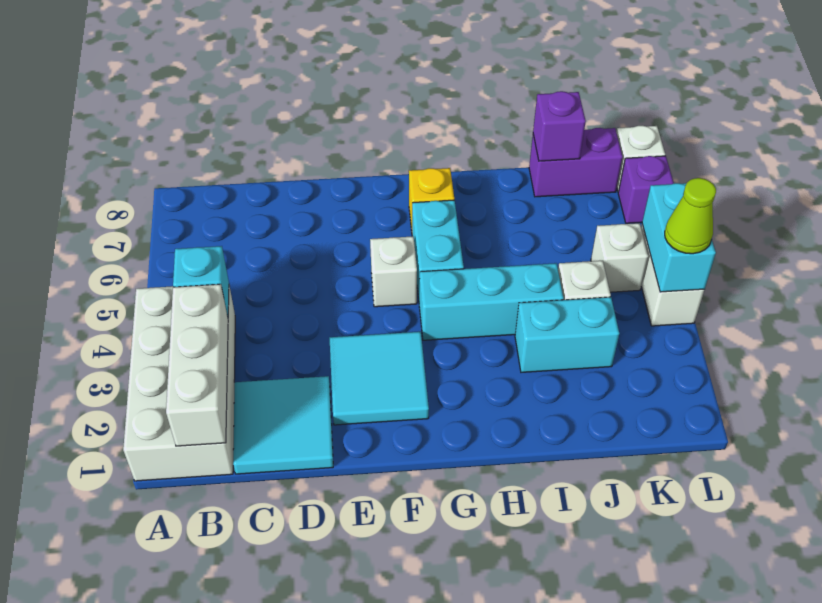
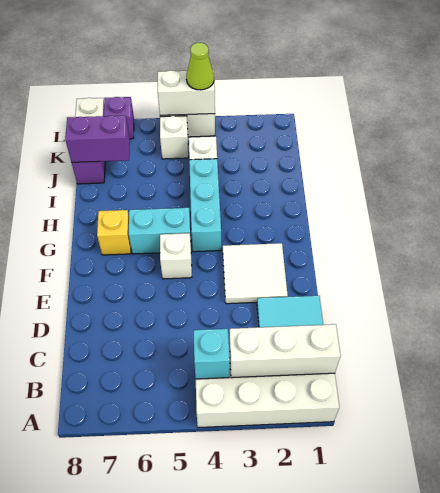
cyan 2x2 tile [330,332,429,425] -> white 2x2 tile [223,243,288,304]
cyan 1x2 brick [515,297,619,372] -> none
purple 1x1 brick [533,91,586,161] -> purple 1x2 brick [65,116,130,162]
cyan 1x2 brick [642,183,716,292] -> white 1x2 brick [158,70,215,115]

